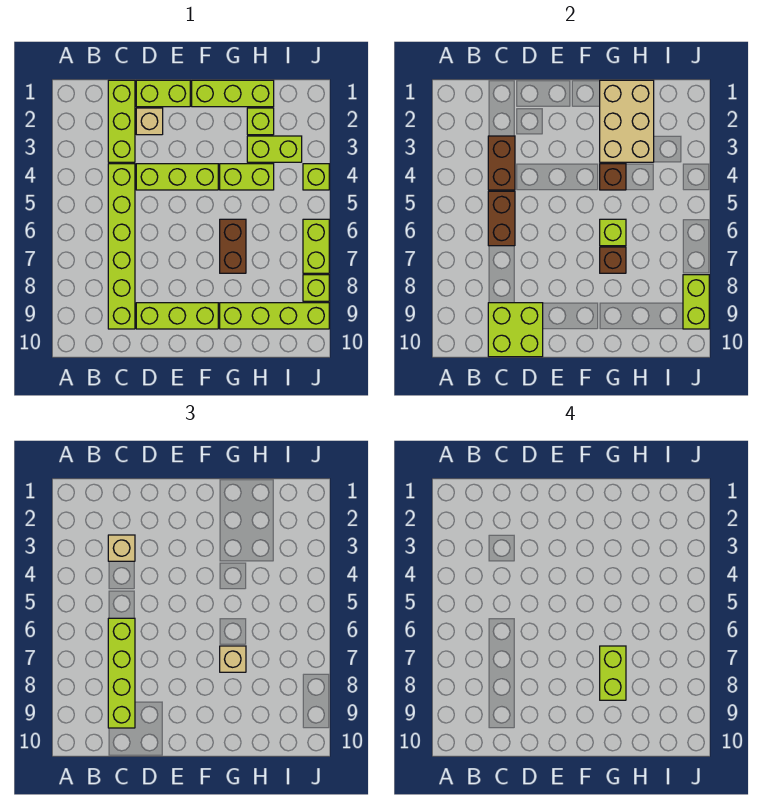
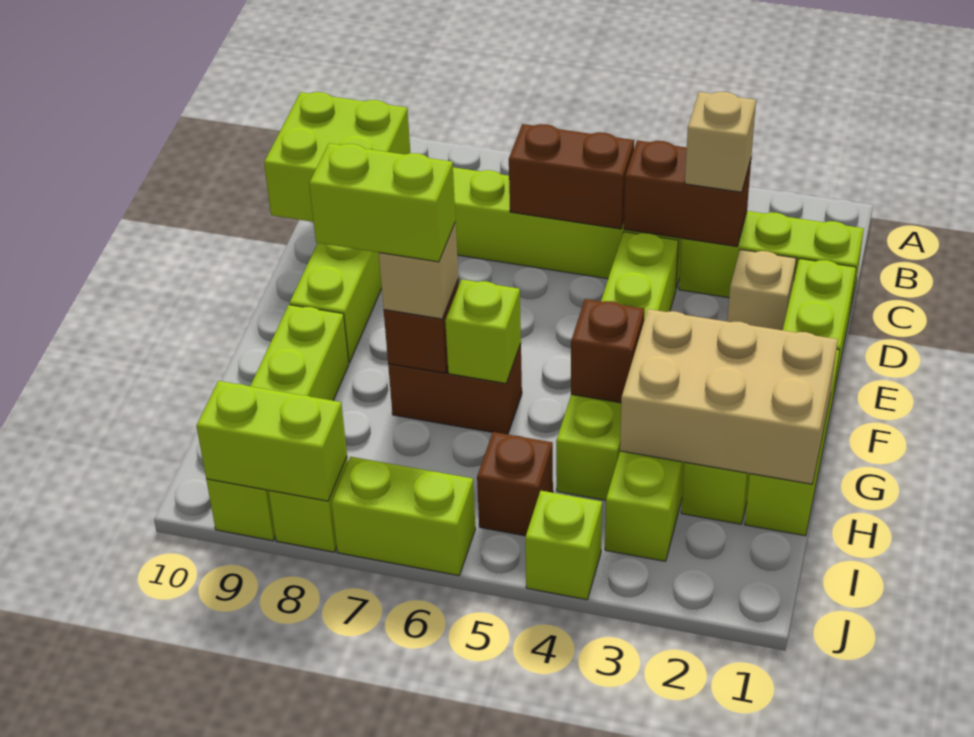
lime 1x4 brick [108,618,135,728] -> none
none -> brown 1x1 brick [477,432,553,536]

